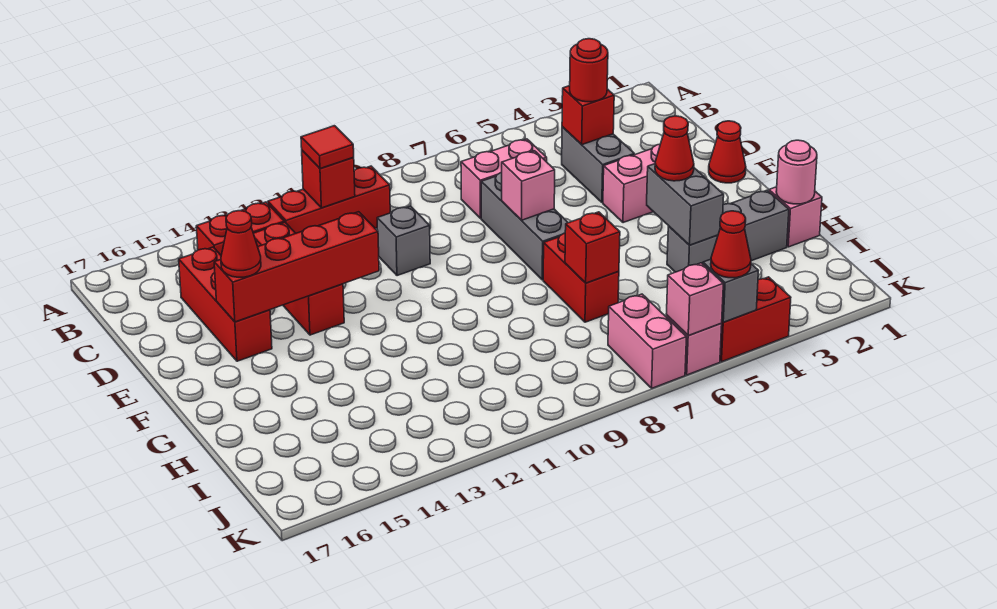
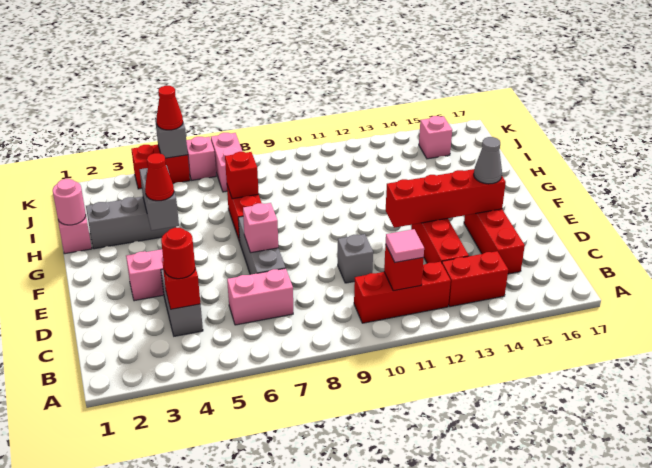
red 1x1 tile [301,126,354,169] -> pink 1x1 tile [386,229,424,262]
red 1x1 cone [709,121,746,183] -> none
red 1x1 cone [221,211,261,277] -> grey 1x1 cone [474,137,502,184]
pink 1x1 brick [666,263,723,335] -> pink 1x1 brick moved to [419,116,452,159]

